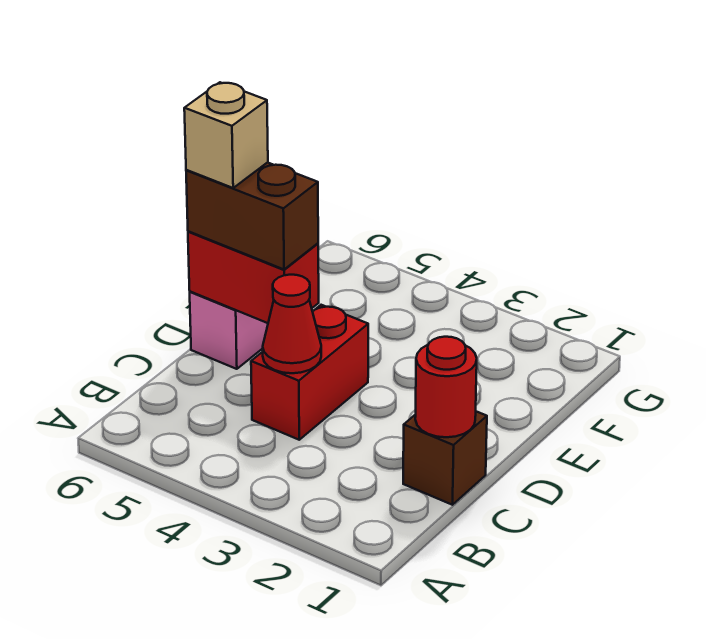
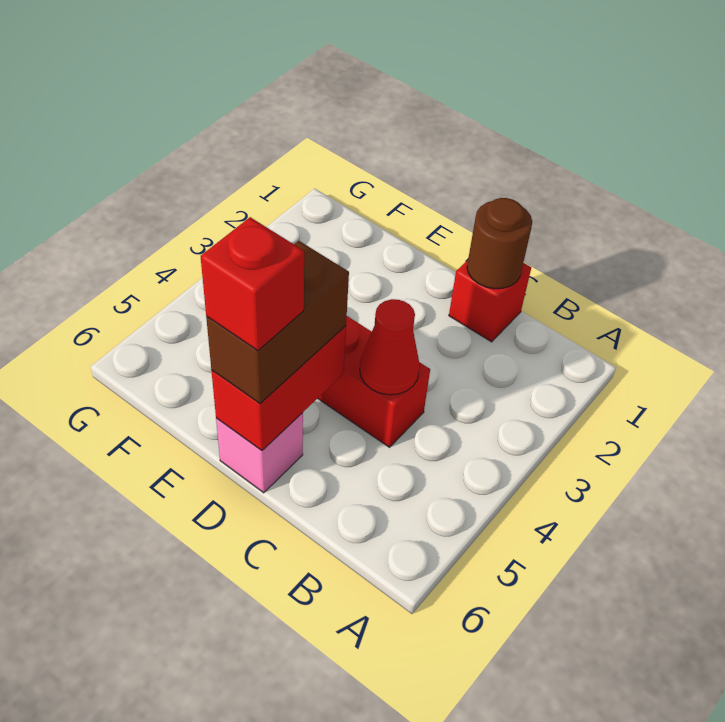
brown 1x1 brick [403,411,487,505] -> red 1x1 brick [449,260,531,342]
red 1x1 round brick [415,337,477,437] -> brown 1x1 round brick [467,198,532,289]
tan 1x1 brick [184,82,268,188] -> red 1x1 brick [201,217,304,351]

